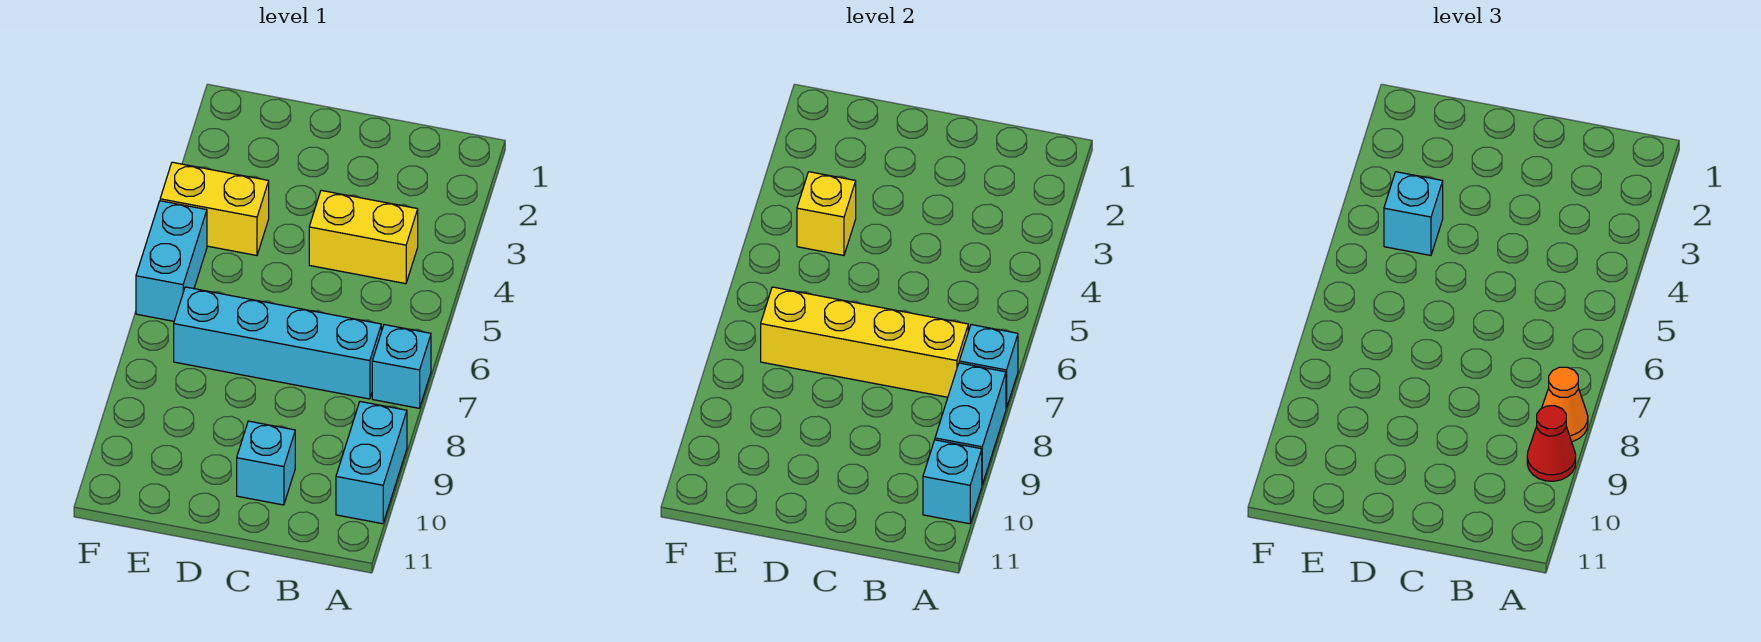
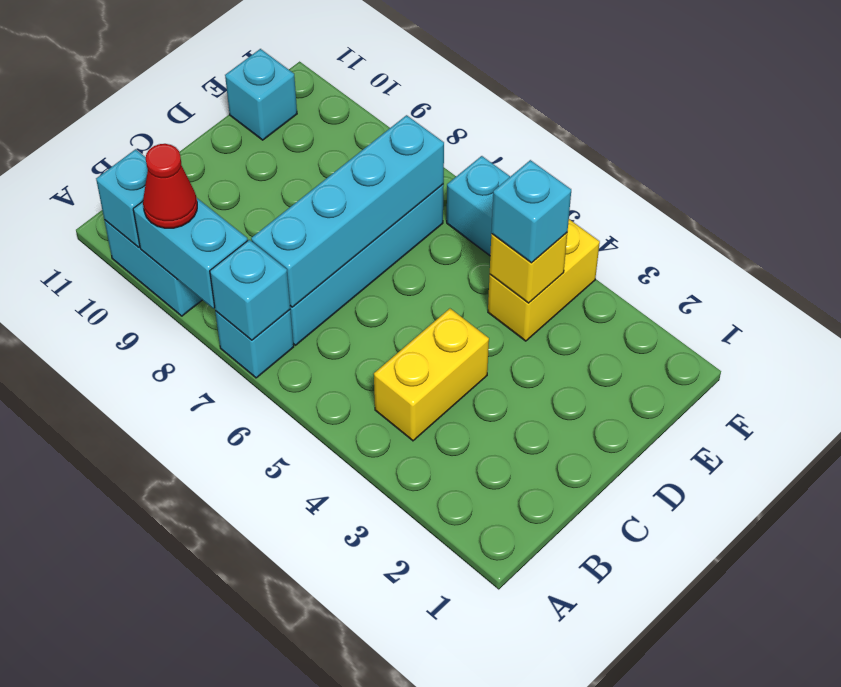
orange 1x1 cone [1542,367,1588,442] -> none
yellow 1x4 brick [761,287,968,397] -> cyan 1x4 brick [251,115,444,307]
cyan 1x1 brick [237,421,295,505] -> cyan 1x1 brick moved to [225,49,297,140]

